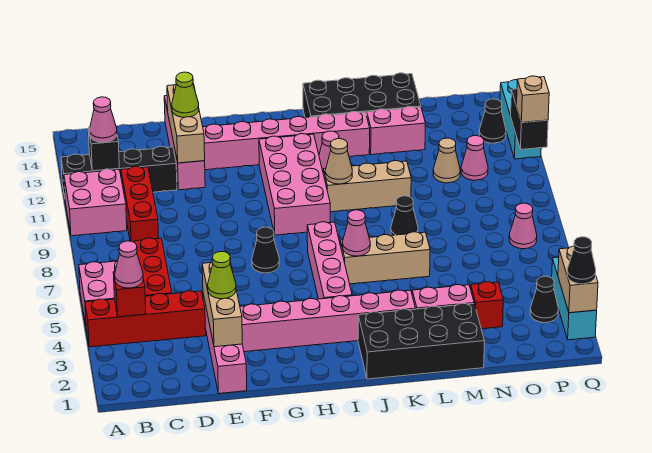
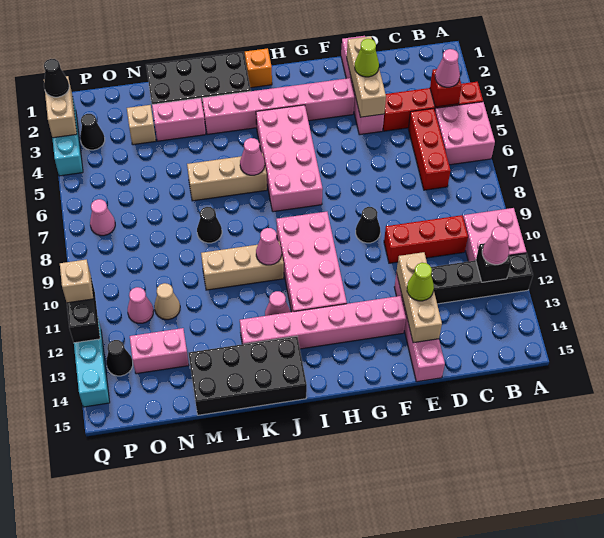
red 1x3 brick [121,166,159,242] -> red 1x3 brick turned to [384,215,468,263]
black 1x1 cone [252,227,279,273] -> black 1x1 cone moved to [356,207,380,243]
none -> orange 1x1 brick [245,48,272,88]
pink 1x4 brick [307,222,352,299] -> pink 2x4 brick [256,105,323,212]
tan 1x1 cone [325,139,352,184] -> pink 1x1 cone [256,228,282,265]
pink 1x2 brick [367,107,425,155] -> pink 1x2 brick moved to [130,328,189,374]
red 1x1 brick [471,282,503,329] -> tan 1x1 brick [127,105,156,145]

